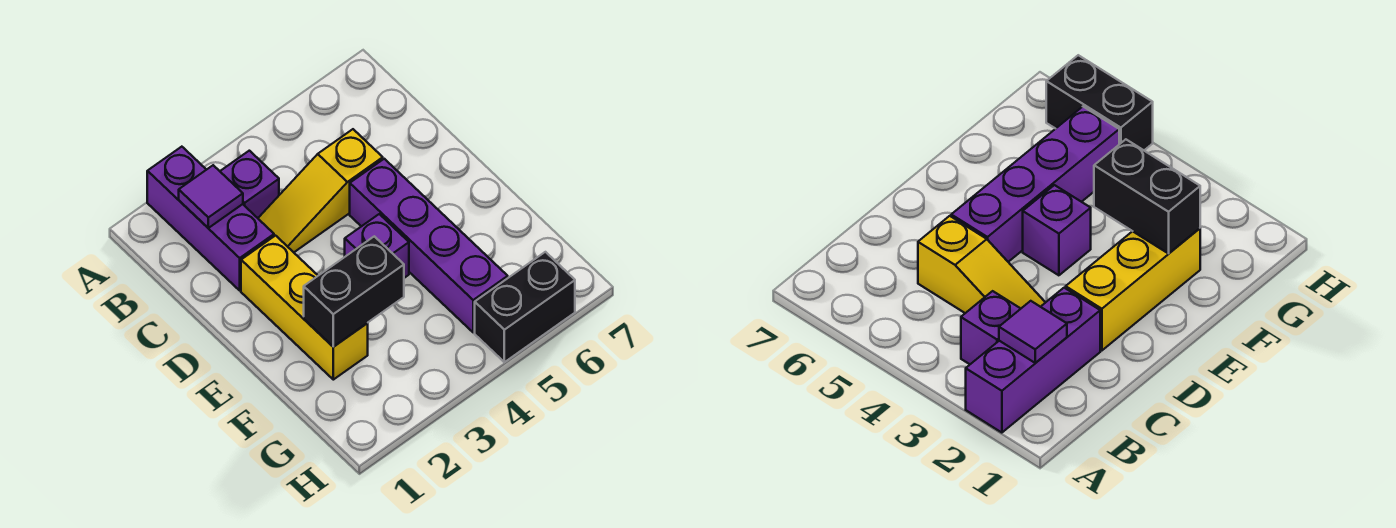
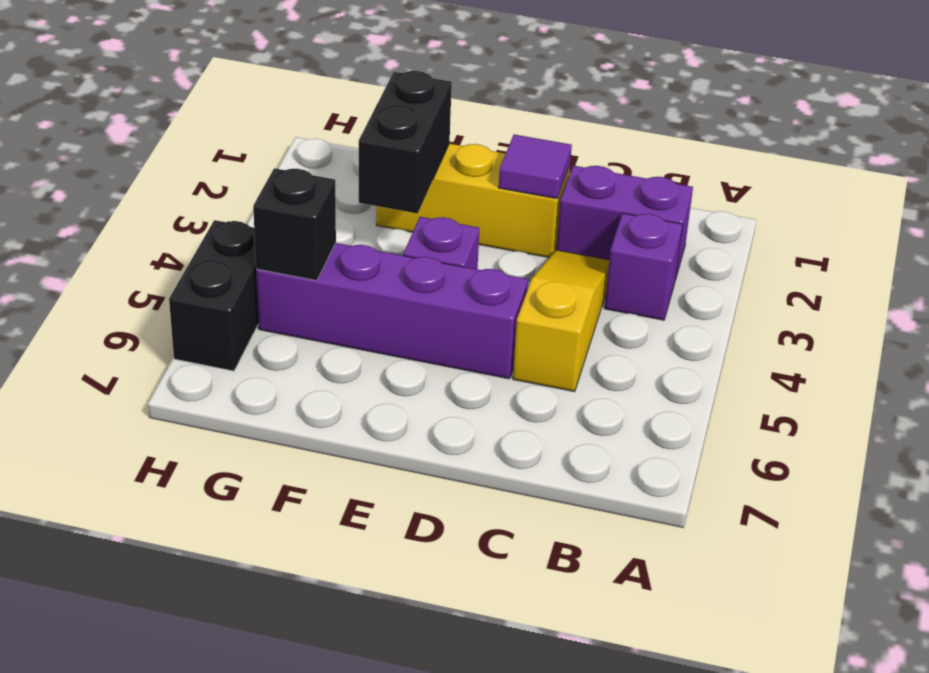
purple 1x3 brick [147,147,274,290] -> purple 1x2 brick [556,166,693,279]
purple 1x1 tile [179,165,243,228] -> purple 1x1 tile moved to [499,135,572,199]
none -> black 1x1 brick [253,168,336,280]

